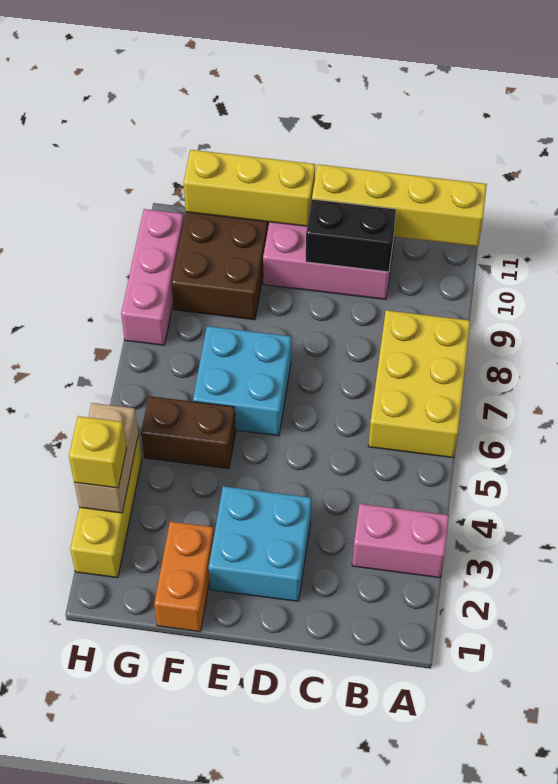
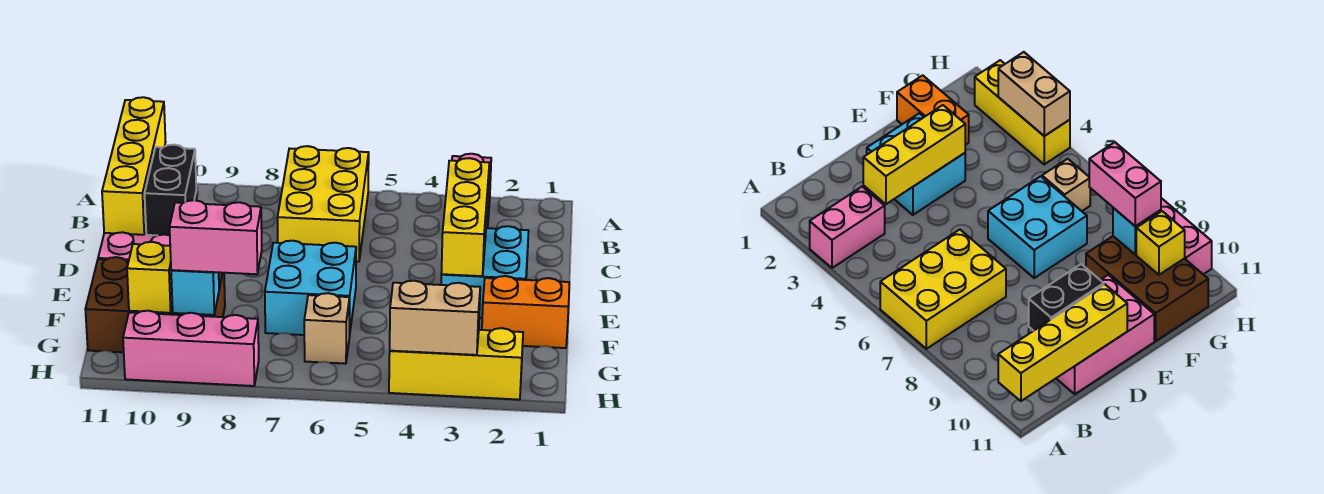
yellow 2x3 brick [368,310,470,457] -> yellow 2x3 brick turned to [277,146,369,262]
yellow 1x3 brick [184,150,315,226] -> yellow 1x3 brick moved to [441,158,489,276]
brown 1x2 brick [141,396,236,469] -> none
none -> tan 1x1 brick [304,293,350,364]
none -> pink 1x2 brick [170,200,262,274]
none -> cyan 1x1 brick [171,270,219,315]
yellow 1x1 brick [69,416,127,488] -> yellow 1x1 brick moved to [127,242,172,313]

